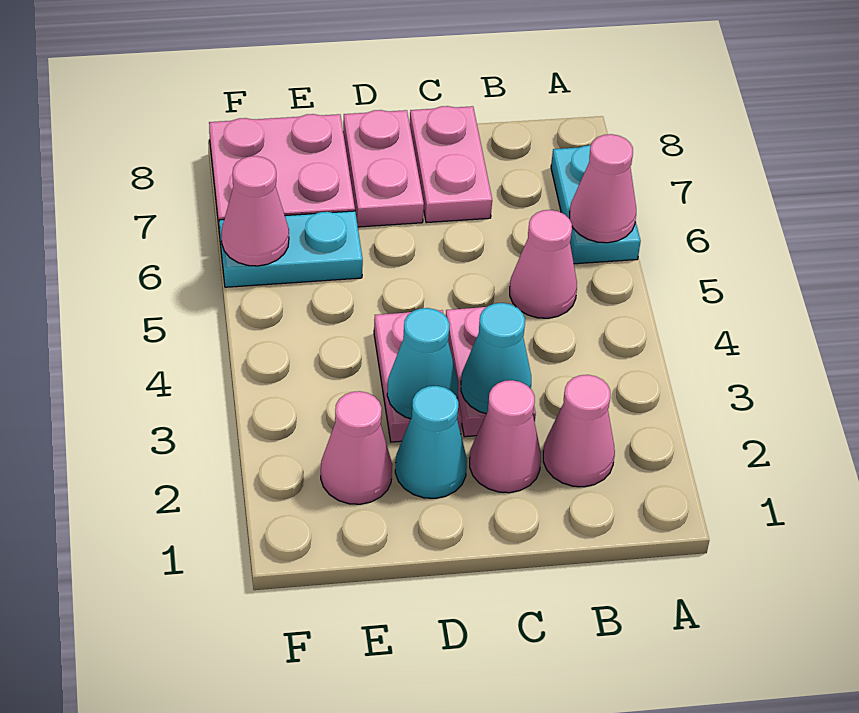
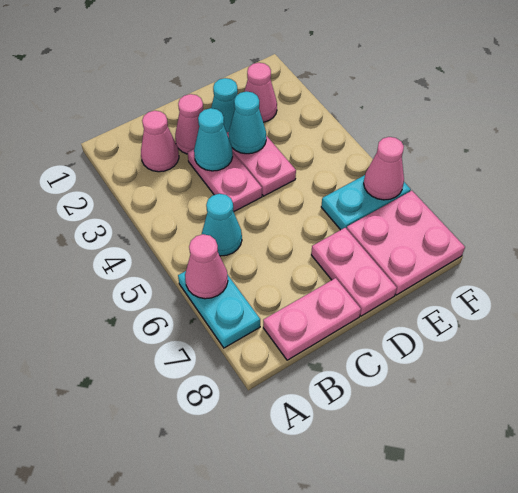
pink 1x1 cone [510,210,577,318] -> cyan 1x1 cone [202,194,242,256]
pink 1x2 plate [410,106,492,223] -> pink 1x2 plate turned to [263,278,361,360]

